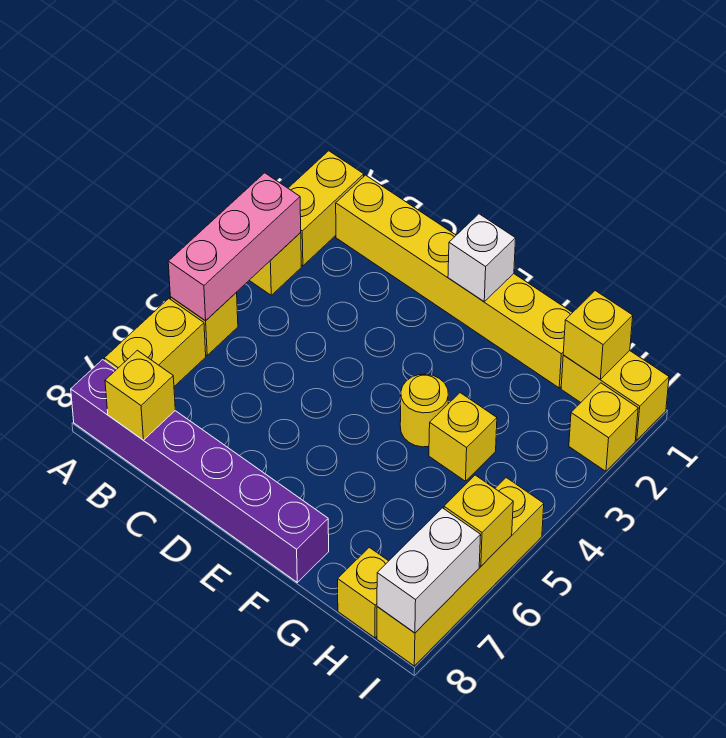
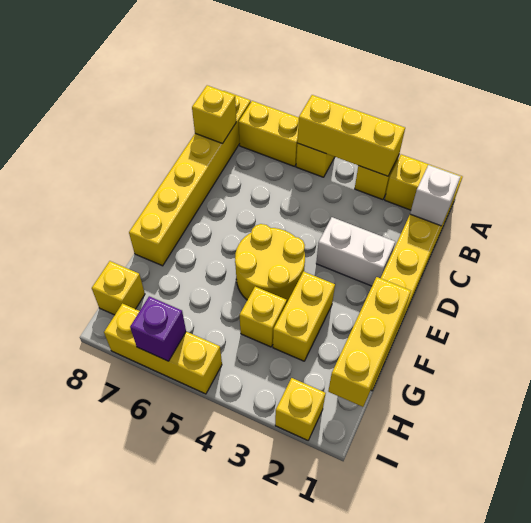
pink 1x3 brick [168,173,301,321] -> yellow 1x3 brick [297,95,405,176]
purple 1x6 brick [71,360,329,582] -> yellow 1x6 brick [129,91,251,266]
white 1x1 brick [448,214,516,301] -> white 1x1 brick moved to [410,165,460,226]
yellow 1x1 round brick [400,374,448,447] -> yellow 2x2 round brick [235,224,305,302]
yellow 1x2 brick [561,351,669,440] -> yellow 1x2 brick moved to [273,272,335,361]
yellow 1x1 brick [563,291,633,379] -> yellow 1x3 brick [328,277,411,407]
yellow 1x4 brick [377,478,544,666] -> yellow 1x3 brick [104,303,222,394]
yellow 1x1 brick [444,475,513,566] -> purple 1x1 brick [130,296,186,361]
white 1x2 brick [377,508,481,633] -> white 1x2 brick moved to [316,217,395,286]

